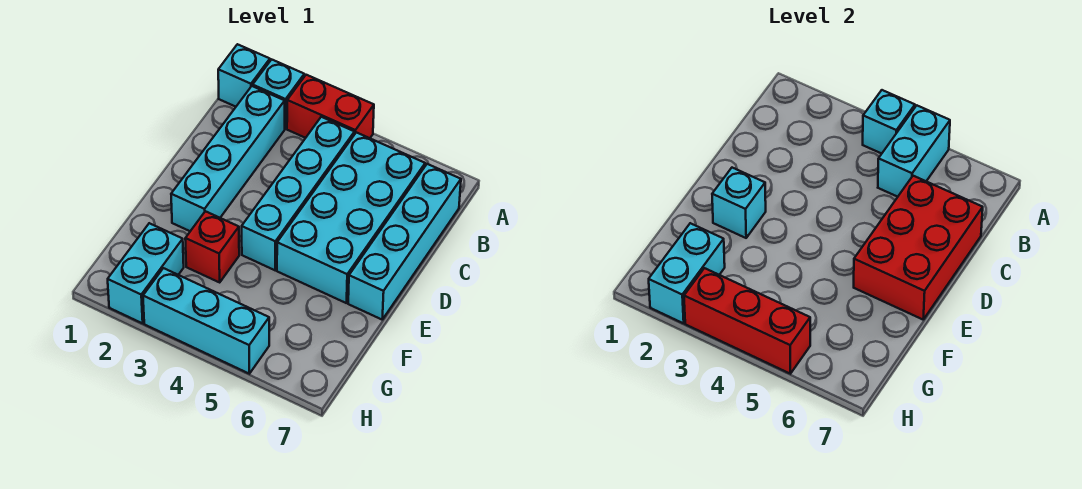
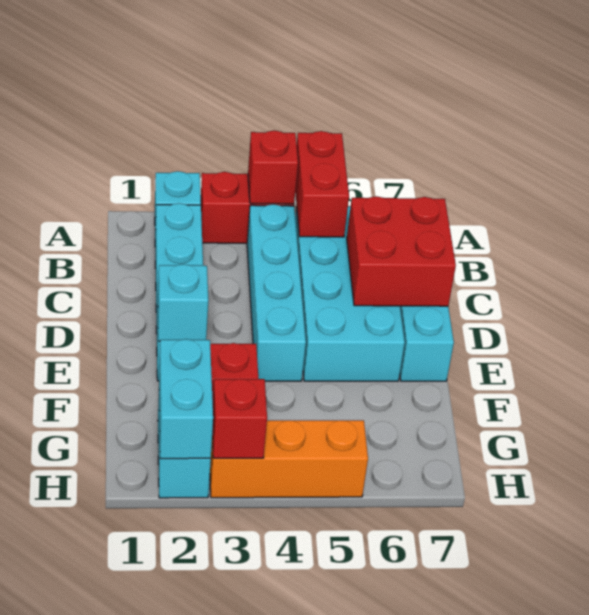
cyan 1x1 brick [218,44,270,107] -> none
cyan 1x1 brick [863,90,915,154] -> red 1x1 brick [248,130,298,204]
cyan 1x2 brick [878,106,950,197] -> red 1x2 brick [295,131,349,237]
red 2x3 brick [854,176,983,319] -> red 2x2 brick [347,196,456,306]
cyan 1x3 brick [143,268,269,374] -> orange 1x3 brick [210,420,368,498]
red 1x3 brick [684,268,810,374] -> red 1x1 brick [212,379,267,458]

